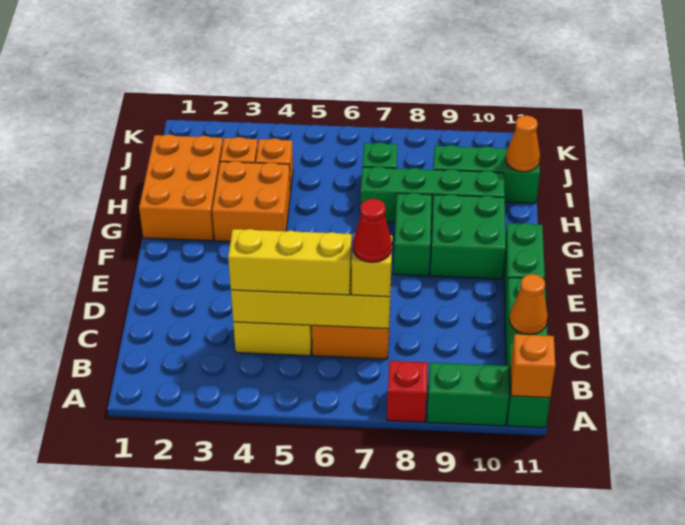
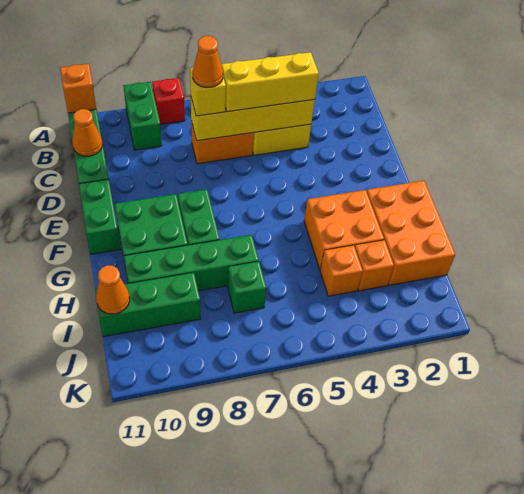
green 1x2 brick [427,363,509,426] -> green 1x2 brick turned to [124,82,162,150]
red 1x1 cone [353,199,392,262] -> orange 1x1 cone [193,36,223,87]

